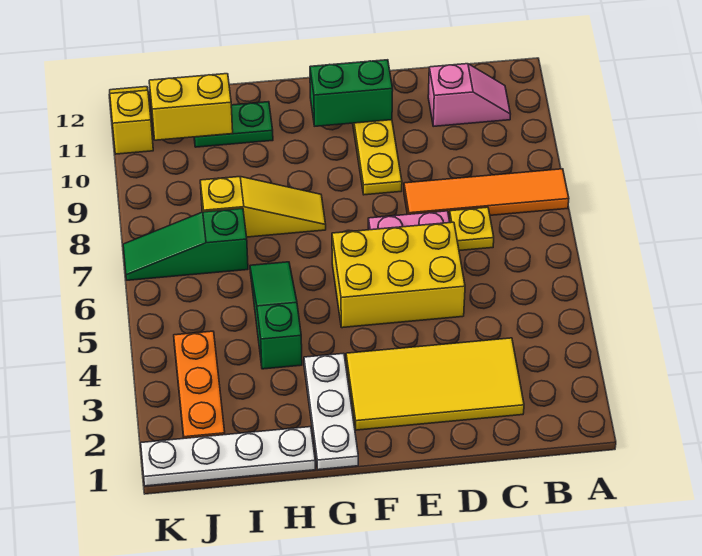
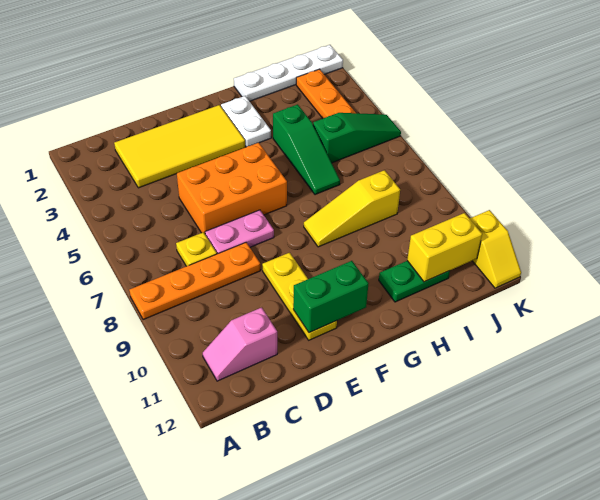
orange 1x4 tile [404,169,569,217] -> orange 1x4 plate [129,243,261,320]
yellow 2x3 brick [332,222,465,328] -> orange 2x3 brick [177,143,287,233]
white 1x3 plate [304,353,358,470] -> white 1x2 plate [221,96,271,147]
green 1x3 slope [123,208,248,280] -> green 1x3 slope moved to [313,113,401,163]

